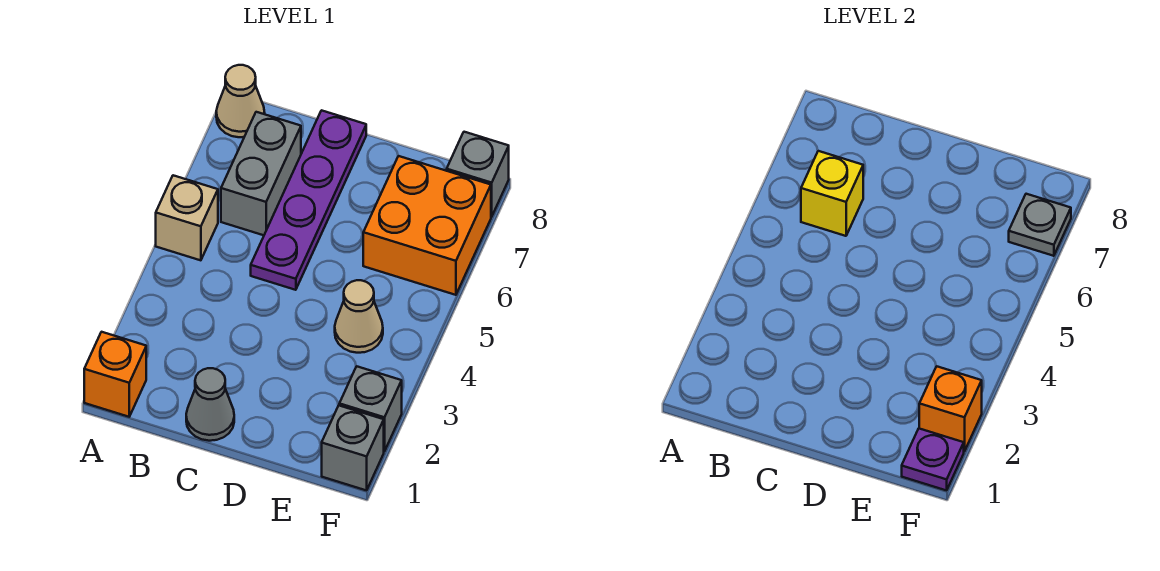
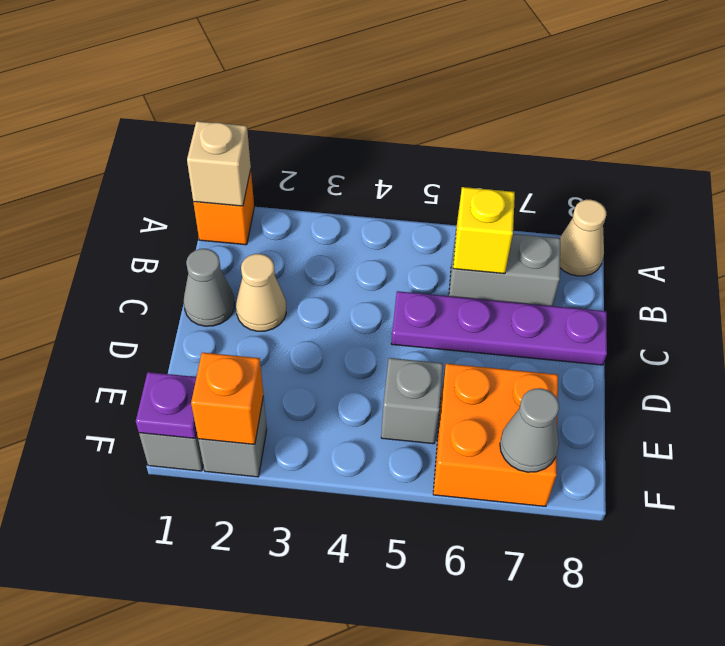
tan 1x1 brick [156,175,218,260] -> tan 1x1 brick moved to [187,121,251,206]
tan 1x1 cone [335,280,383,353] -> tan 1x1 cone moved to [236,254,286,331]
grey 1x1 plate [1009,194,1071,256] -> grey 1x1 cone [500,388,559,472]
grey 1x1 brick [447,132,509,217] -> grey 1x1 brick moved to [381,358,443,444]

